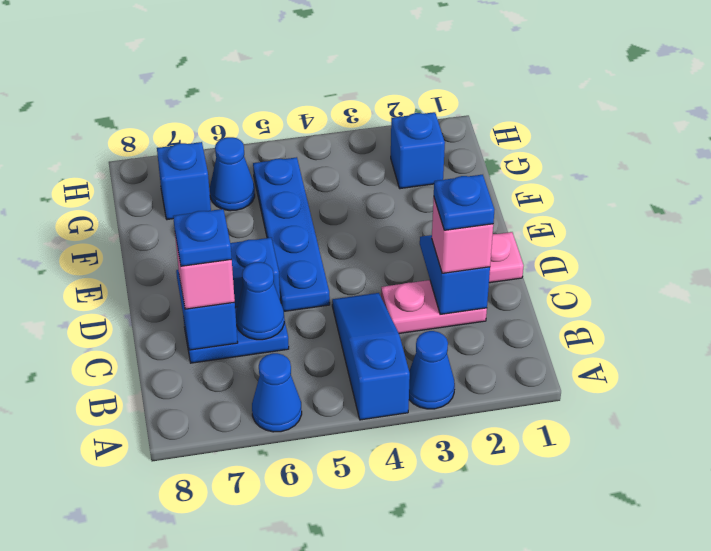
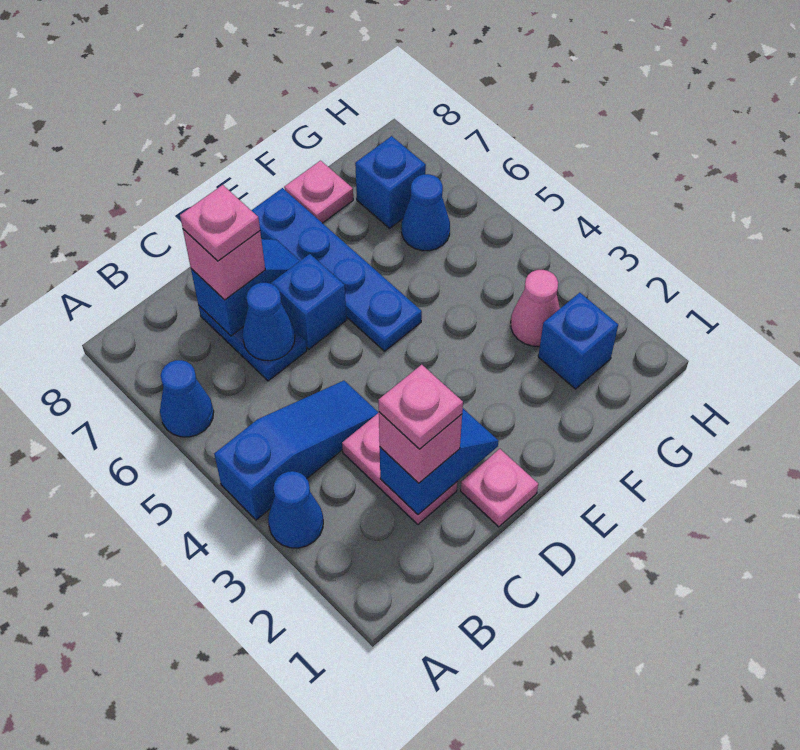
blue 1x1 plate [434,175,495,230] -> pink 1x1 plate [378,365,463,449]
blue 1x1 plate [173,209,232,266] -> pink 1x1 plate [180,185,260,261]
blue 1x4 plate [253,157,330,311] -> blue 1x4 plate turned to [251,188,422,351]
none -> pink 1x1 plate [284,161,353,223]
none -> pink 1x1 cone [511,270,560,346]

